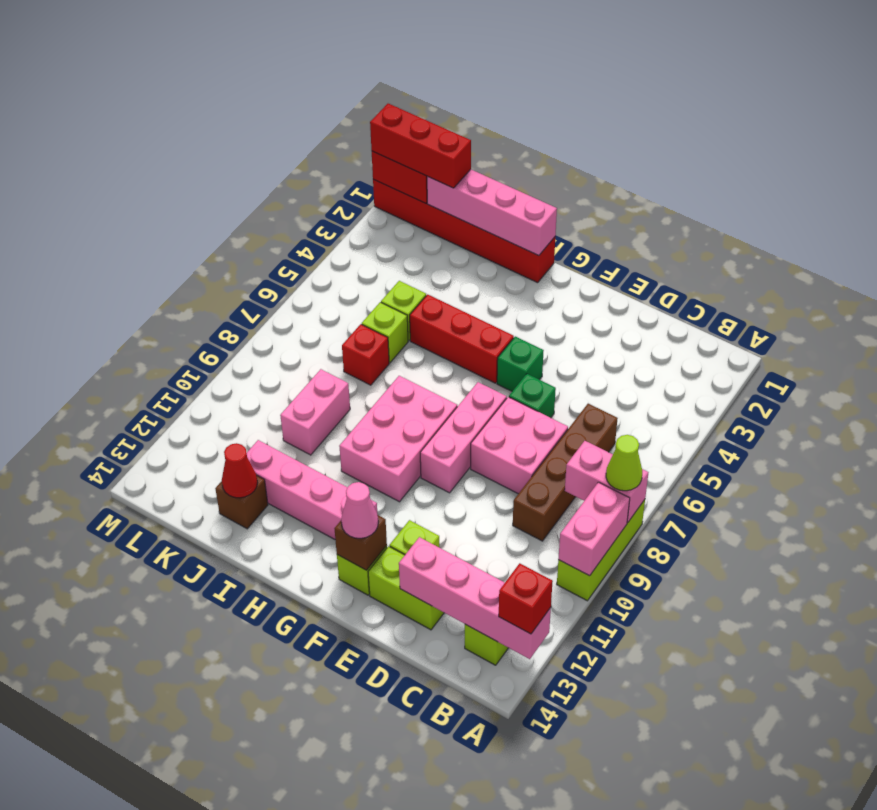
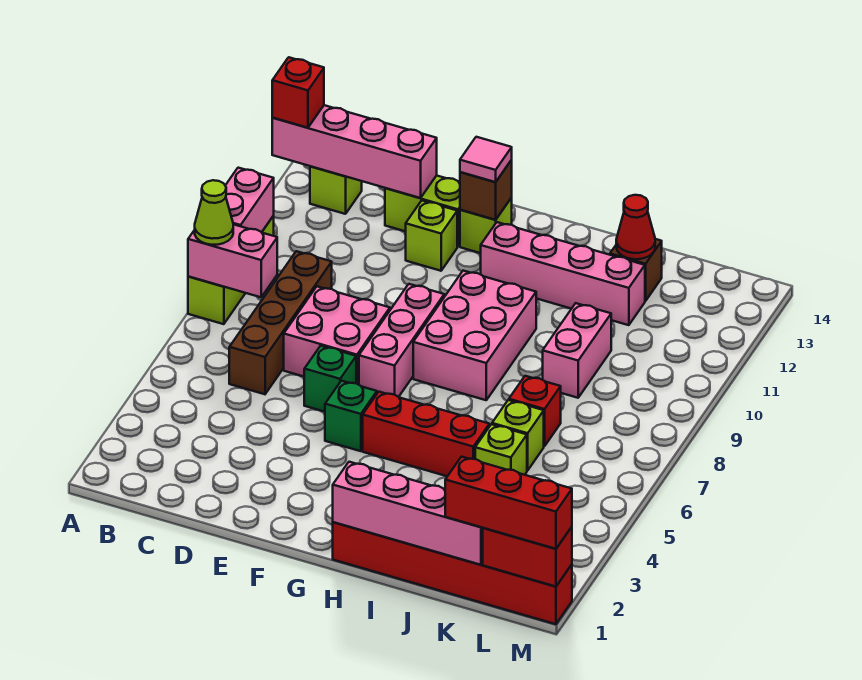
pink 1x1 cone [341,482,378,538] -> pink 1x1 tile [460,137,512,182]

